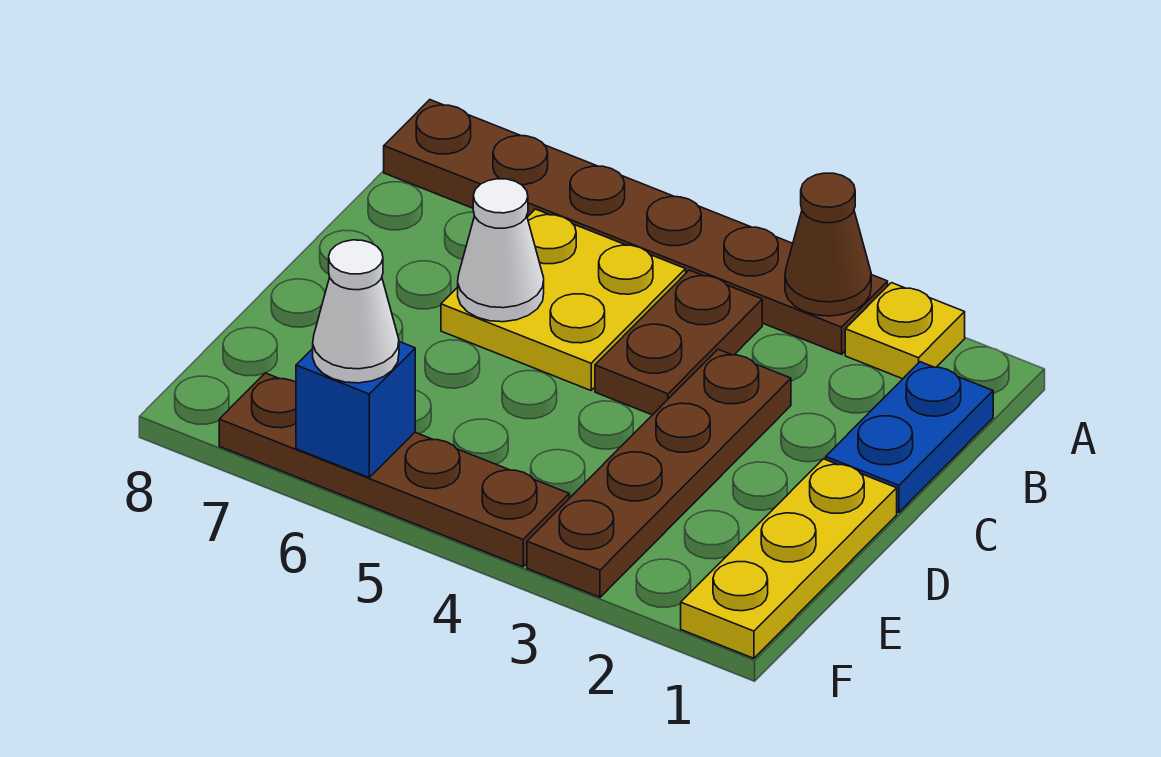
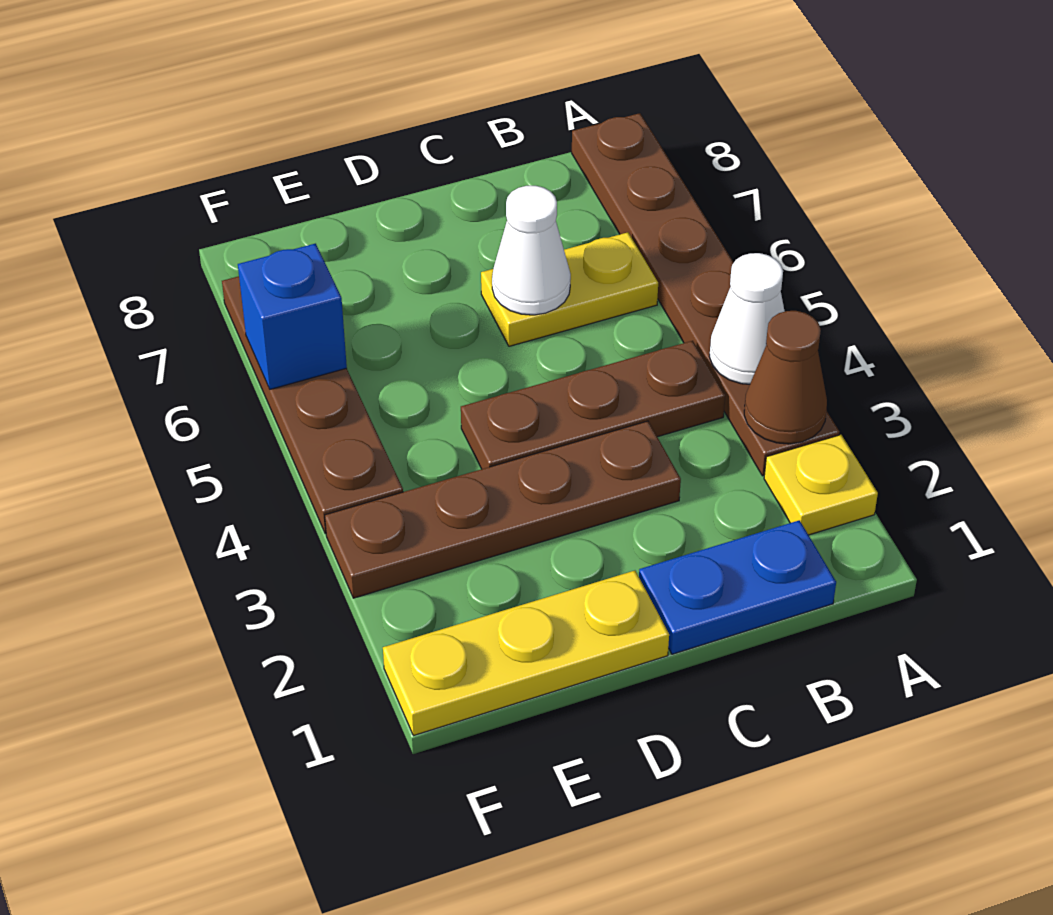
brown 1x2 plate [595,270,762,415] -> brown 1x3 plate [461,341,725,469]
yellow 2x2 plate [441,209,686,390] -> yellow 1x2 plate [481,232,658,346]
white 1x1 cone [313,240,399,383] -> white 1x1 cone moved to [709,253,785,384]

